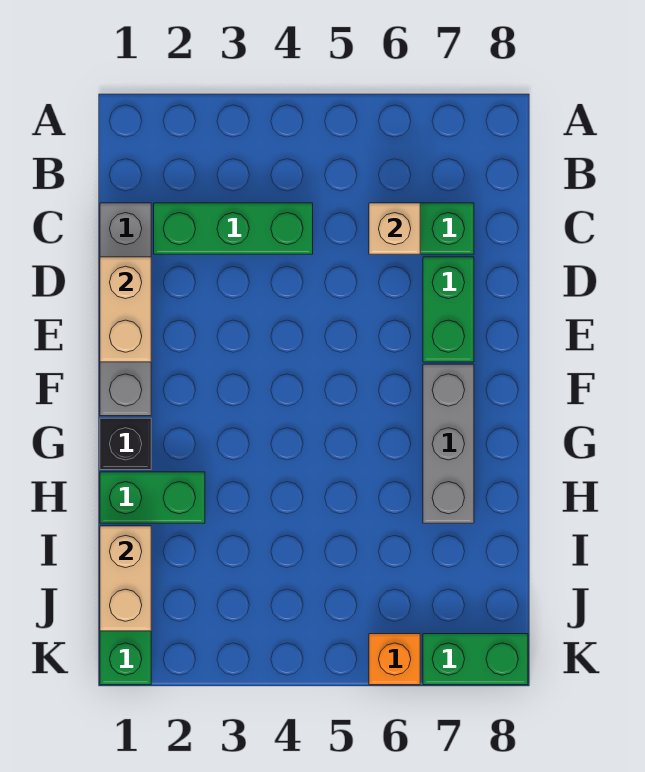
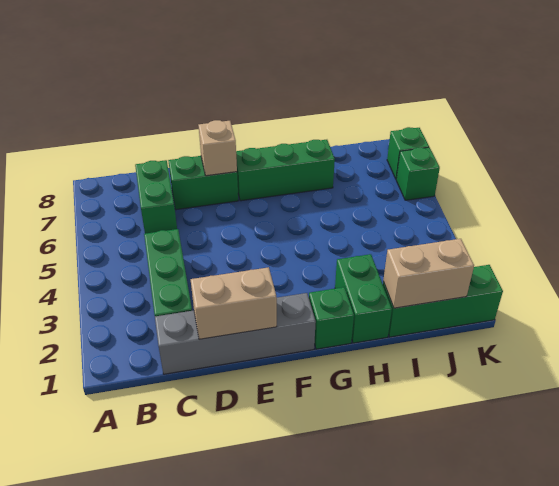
tan 1x1 brick [369,203,420,254] -> tan 1x1 brick moved to [199,120,237,176]
grey 1x3 brick [423,364,474,523] -> green 1x3 brick [236,140,335,201]
black 1x1 brick [100,418,151,470] -> green 1x1 brick [309,287,354,349]
orange 1x1 brick [369,634,420,685] -> green 1x1 brick [396,147,440,200]
green 1x2 brick [423,634,528,685] -> green 1x1 brick [387,127,429,179]

